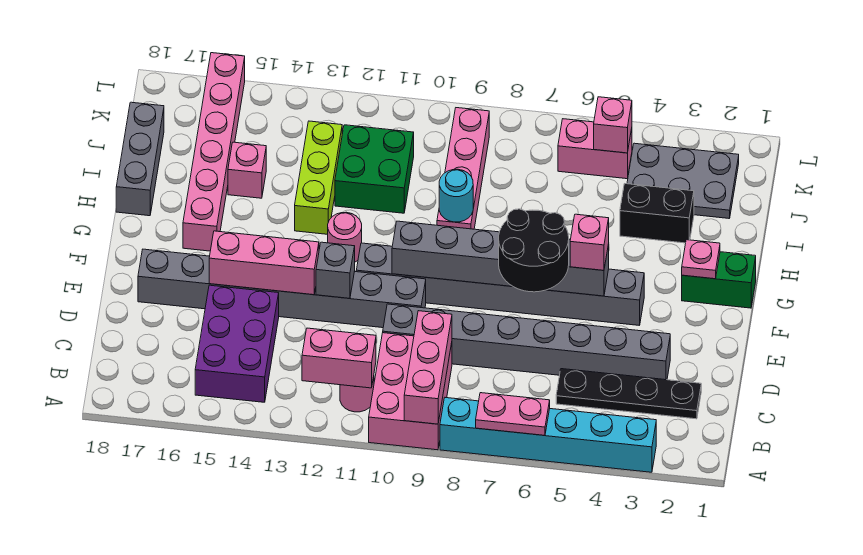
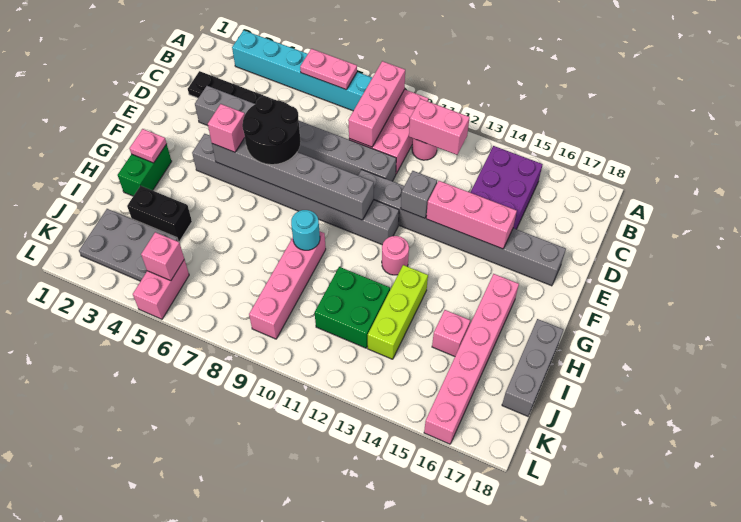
green 1x2 brick [682,252,756,308] -> green 1x2 brick turned to [118,144,172,196]
pink 1x2 brick [558,119,632,179] -> pink 1x2 brick turned to [133,260,189,319]

